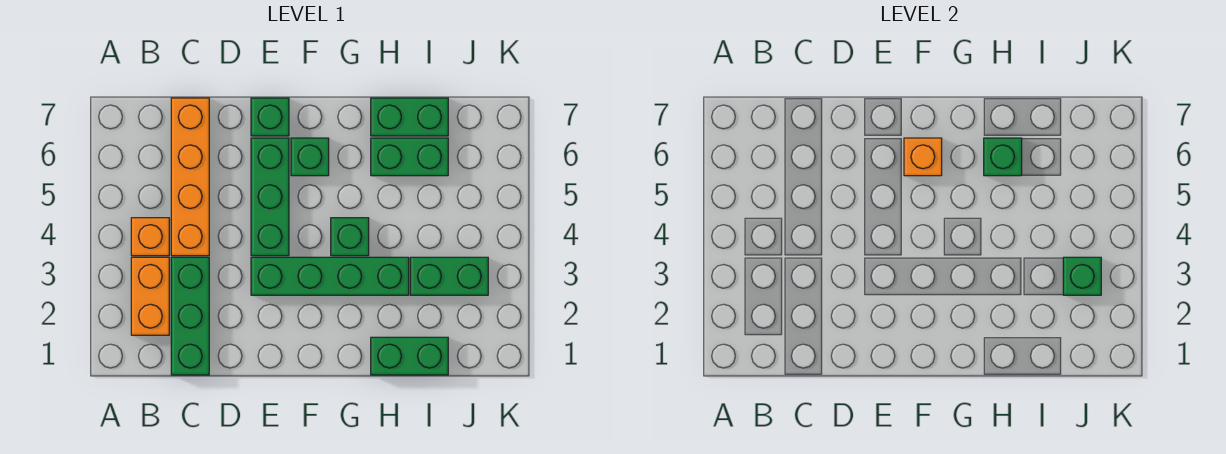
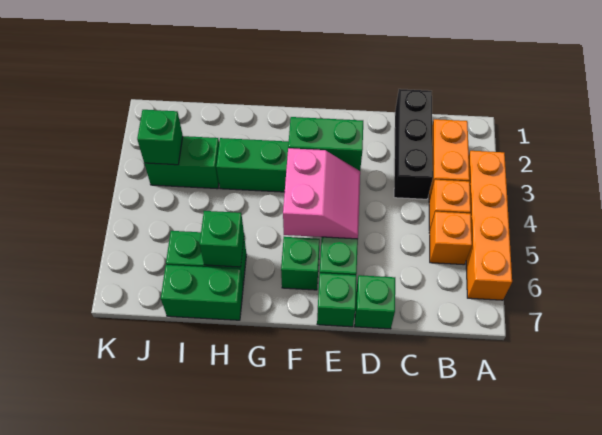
green 1x3 brick [171,257,209,375] -> black 1x3 brick [394,89,433,199]
orange 1x4 brick [171,98,209,256] -> orange 1x4 brick moved to [466,151,512,300]
none -> pink 2x2 slope [283,148,360,239]
orange 1x1 brick [904,138,942,176] -> orange 1x1 brick moved to [429,212,472,265]
green 1x1 brick [331,218,369,256] -> green 1x1 brick moved to [355,275,395,329]
green 1x2 brick [371,337,448,375] -> green 1x2 brick moved to [288,117,363,171]

